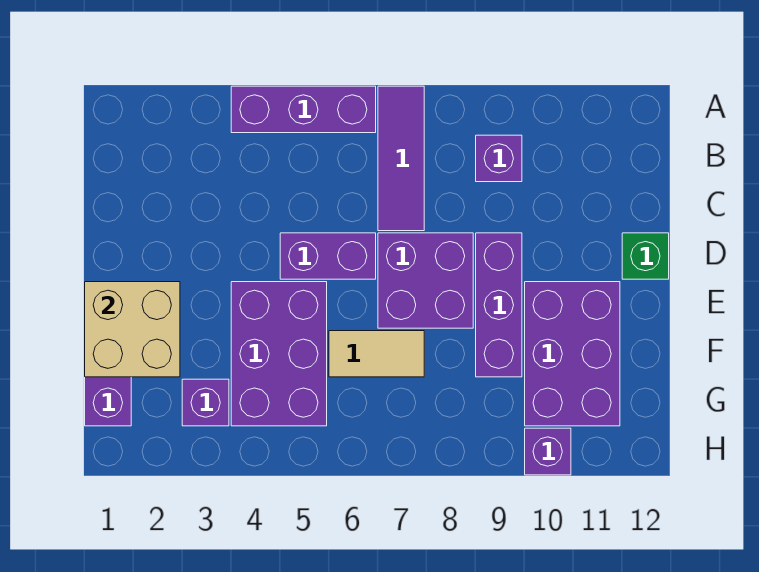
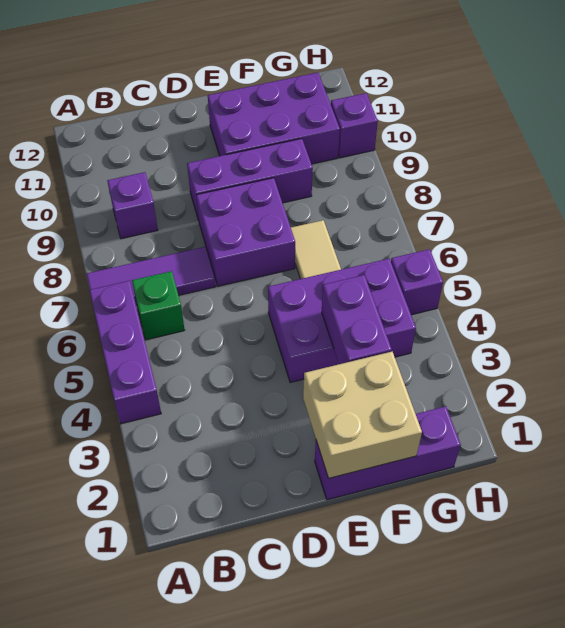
purple 1x2 brick [280,233,376,279] -> purple 1x2 brick moved to [322,275,392,364]
green 1x1 brick [622,233,669,279] -> green 1x1 brick moved to [132,271,184,340]
purple 1x1 brick [182,379,229,426] -> purple 1x1 brick moved to [391,249,443,315]

